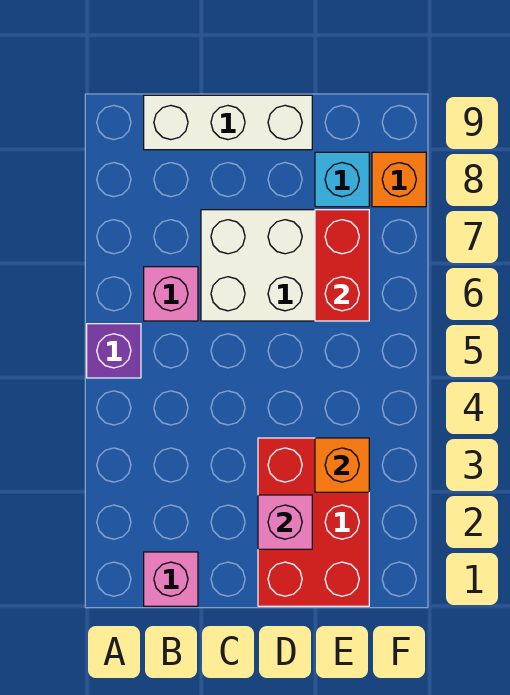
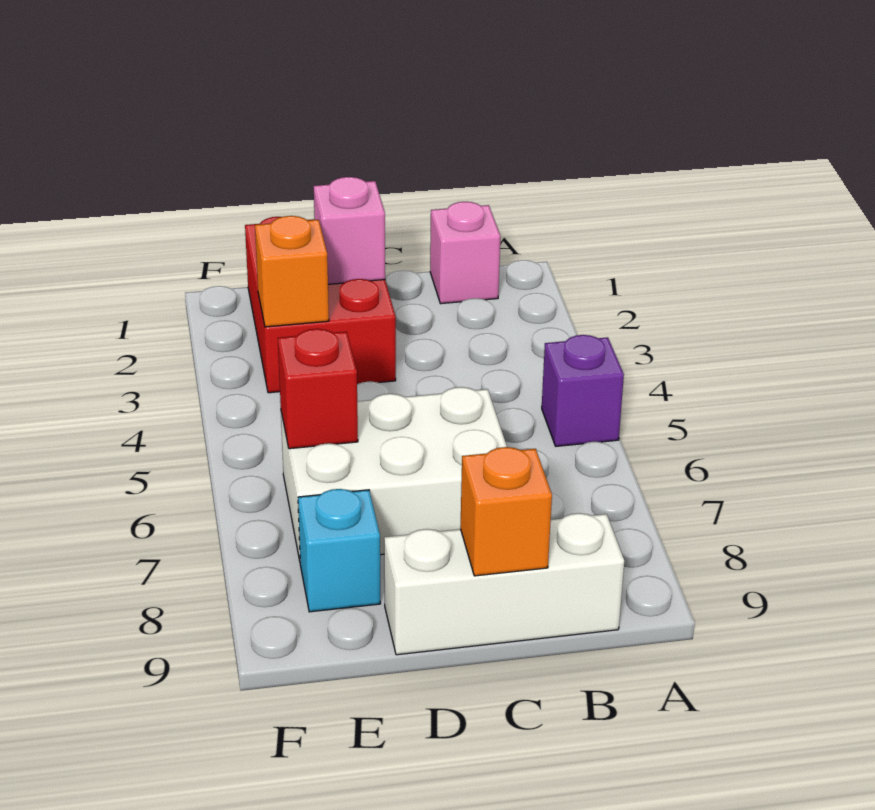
pink 1x1 brick [144,267,198,321] -> none
red 1x2 brick [315,210,369,321] -> red 1x1 brick [278,329,358,449]
orange 1x1 brick [372,152,426,207] -> orange 1x1 brick moved to [460,447,552,576]

